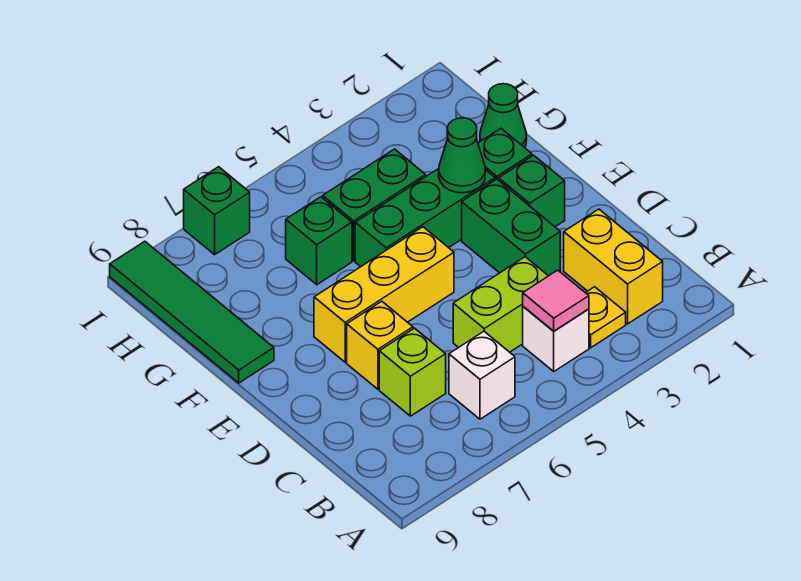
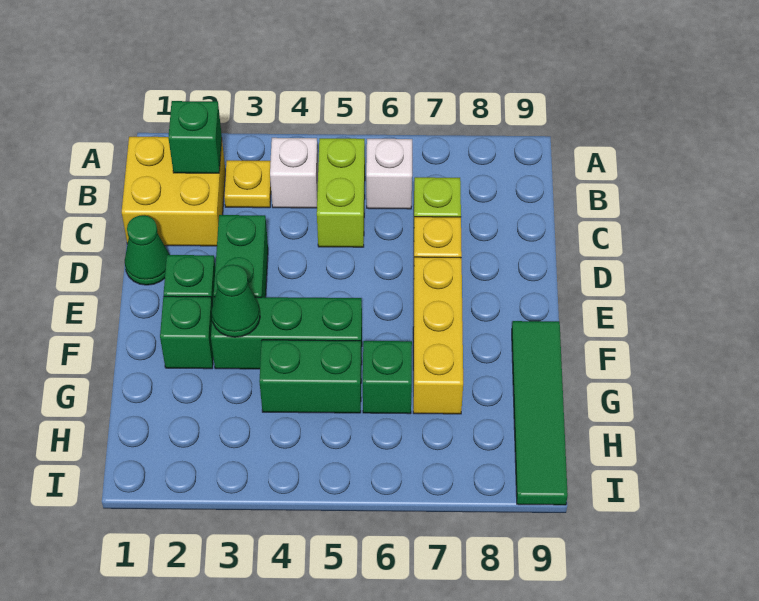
yellow 1x2 brick [564,209,663,324] -> yellow 2x2 brick [122,137,225,246]
pink 1x1 tile [523,270,589,331] -> none
lime 1x2 brick [453,257,548,352] -> lime 1x2 brick turned to [317,138,365,247]
yellow 1x3 brick [314,227,454,362] -> yellow 1x3 brick turned to [413,257,463,414]
green 1x1 cone [480,84,527,148] -> green 1x1 cone moved to [125,215,169,285]
green 1x1 brick [184,167,250,255] -> green 1x1 brick moved to [168,101,222,173]

